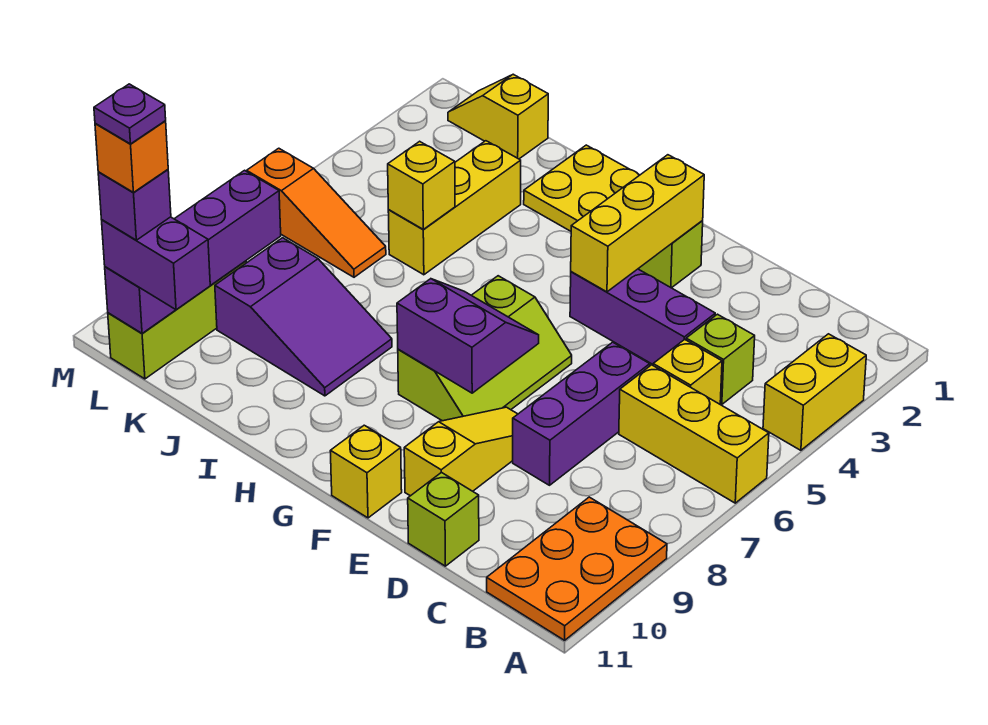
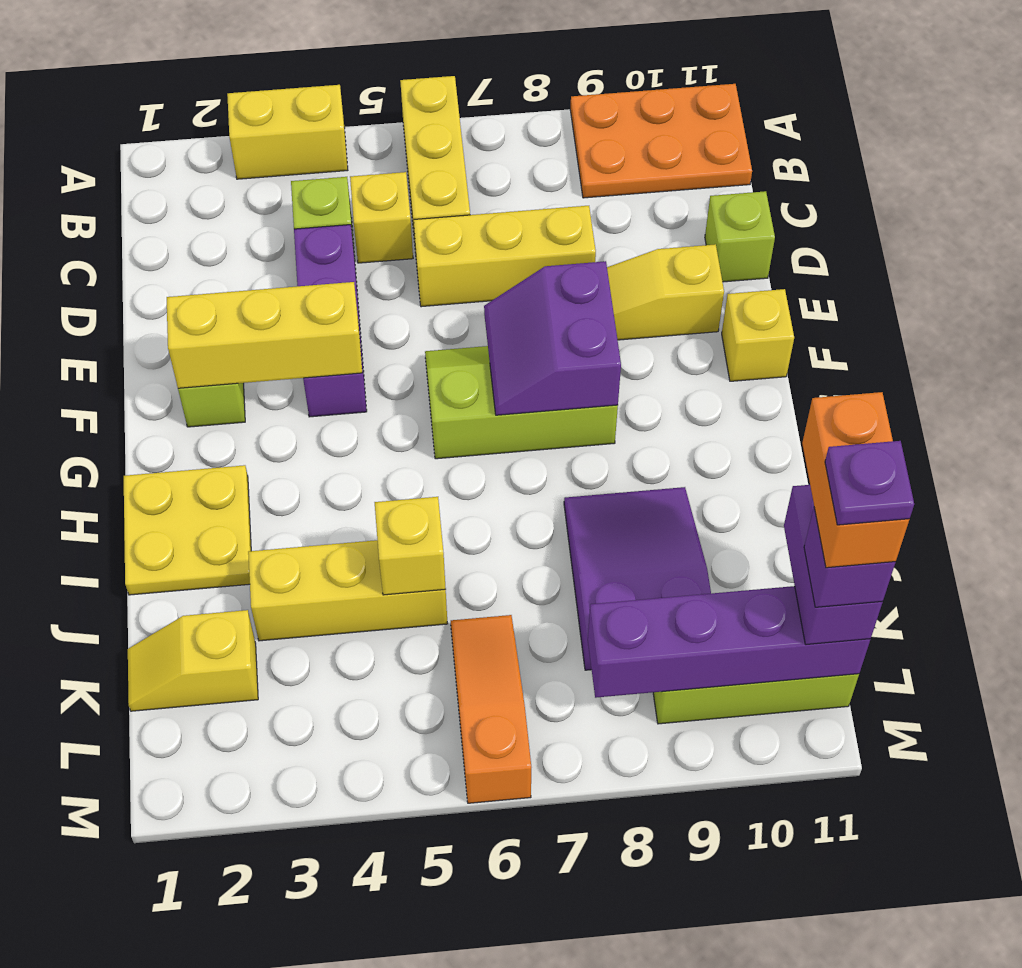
purple 1x3 brick [513,342,650,485] -> yellow 1x3 brick [414,206,596,307]
yellow 1x2 slope [448,74,548,159] -> yellow 1x2 slope turned to [128,610,258,711]
orange 1x1 brick [95,121,168,192] -> orange 1x2 brick [802,392,909,568]

